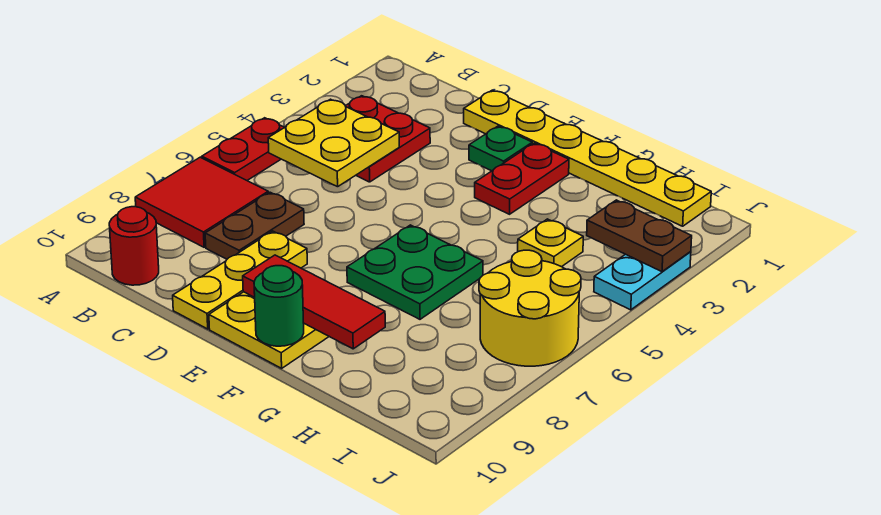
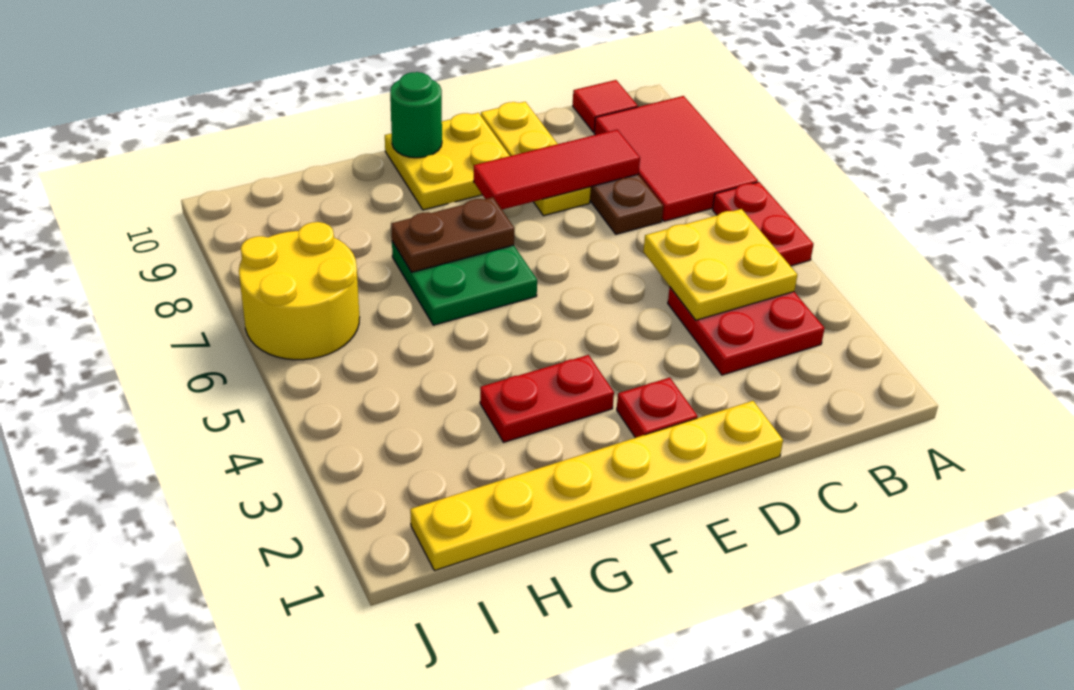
red 2x2 tile [135,157,268,247] -> red 2x3 tile [594,96,758,221]
red 1x1 round brick [109,207,159,285] -> red 1x1 tile [573,80,638,132]
green 1x1 plate [469,126,532,171] -> red 1x1 plate [617,378,698,438]
red 1x3 tile [243,255,385,349] -> red 1x3 tile moved to [474,130,640,210]
red 1x2 plate [475,143,569,214] -> red 1x2 plate turned to [480,355,614,442]
yellow 1x1 plate [518,219,583,267] -> none
brown 1x2 plate [587,200,692,272] -> brown 1x2 plate moved to [391,197,514,272]
cyan 1x2 plate [594,252,691,310] -> none

